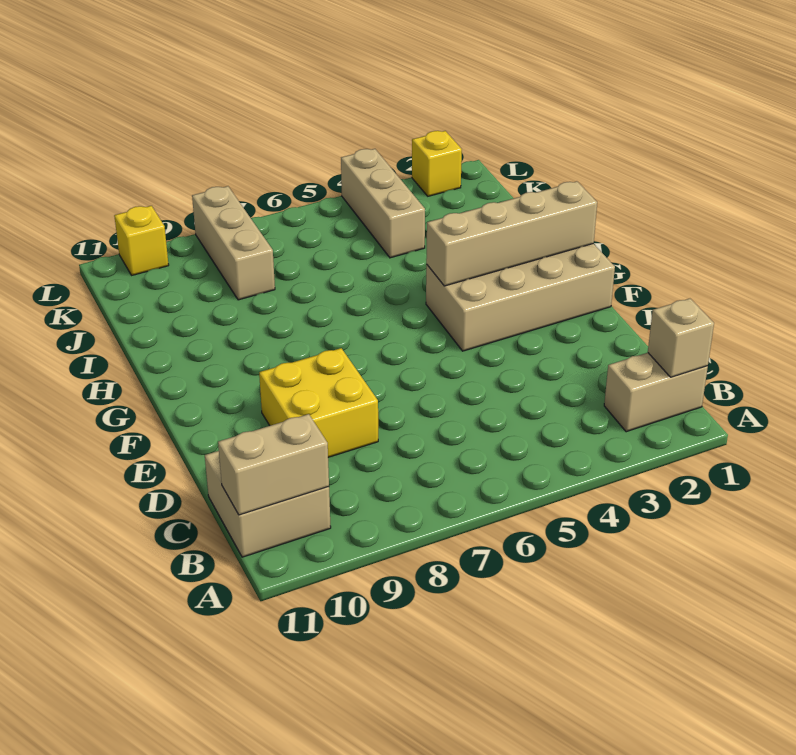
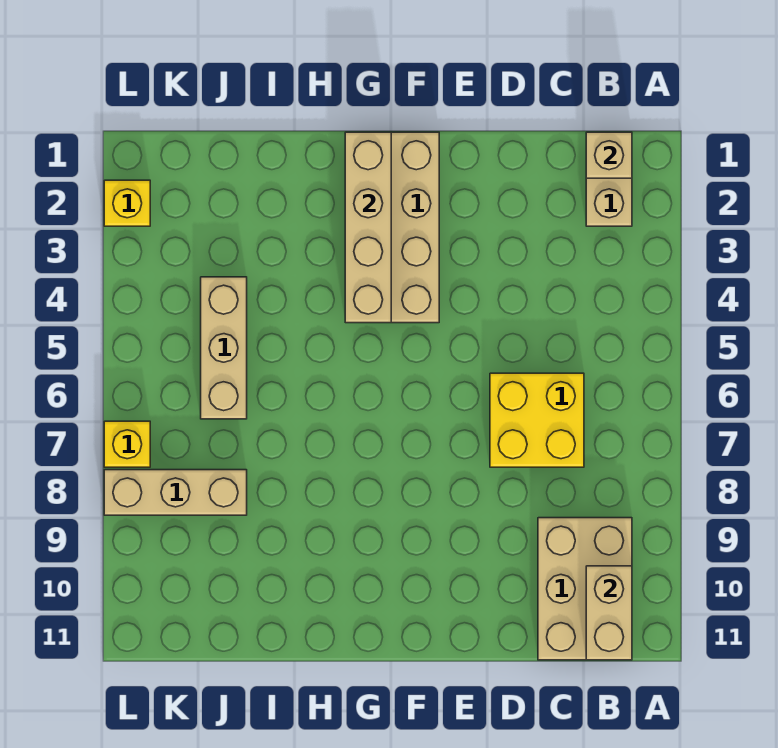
tan 2x2 brick [205,451,331,557] -> tan 2x3 brick [538,518,632,660]
yellow 2x2 brick [259,348,378,457] -> yellow 2x2 brick moved to [490,373,584,467]
tan 1x3 brick [341,149,425,258] -> tan 1x3 brick turned to [201,277,247,419]
yellow 1x1 brick [114,206,169,275] -> yellow 1x1 brick moved to [104,421,150,467]

